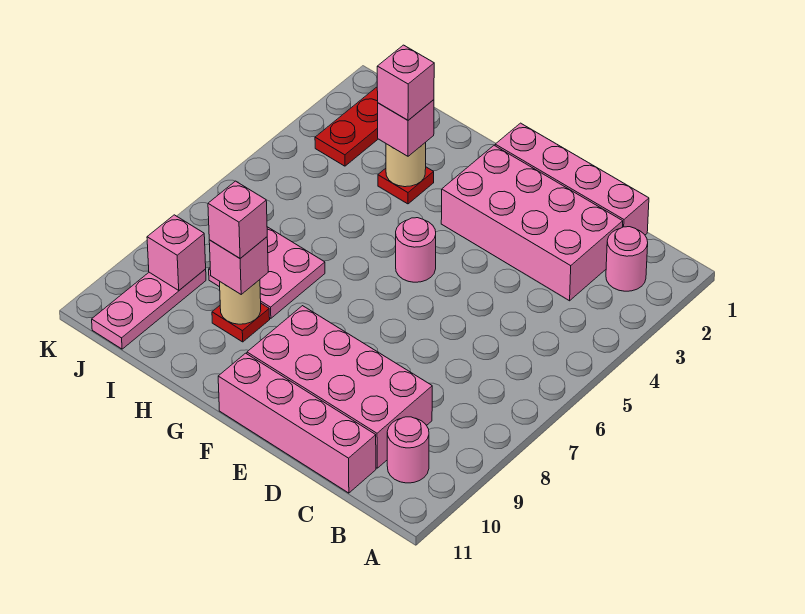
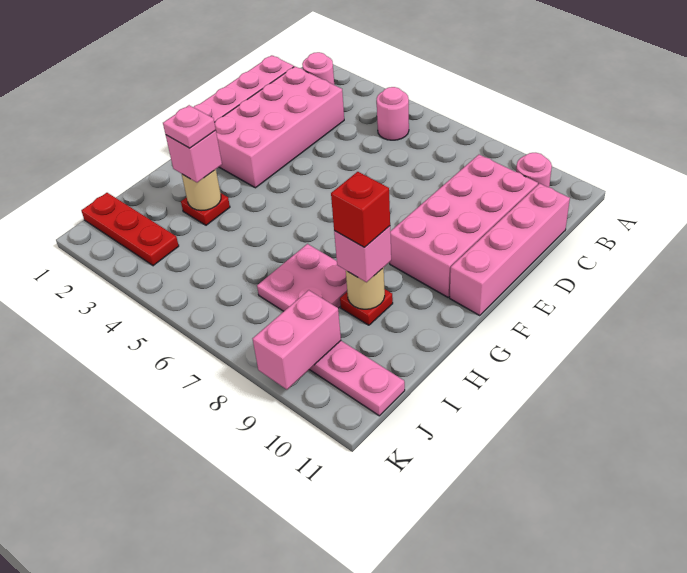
pink 1x1 round brick [396,218,436,282] -> pink 1x1 round brick moved to [377,87,409,140]
pink 1x1 brick [377,45,434,120] -> pink 1x1 plate [163,105,216,148]
pink 1x1 brick [208,181,267,258] -> red 1x1 brick [331,172,390,247]
pink 1x1 brick [147,215,206,290] -> pink 1x2 brick [253,290,341,390]

